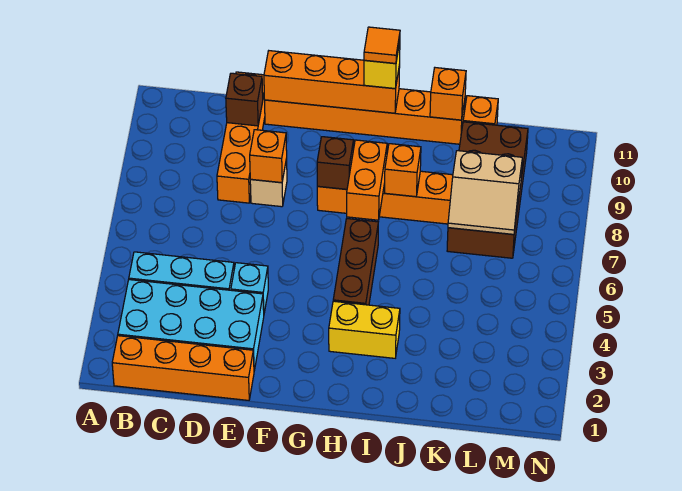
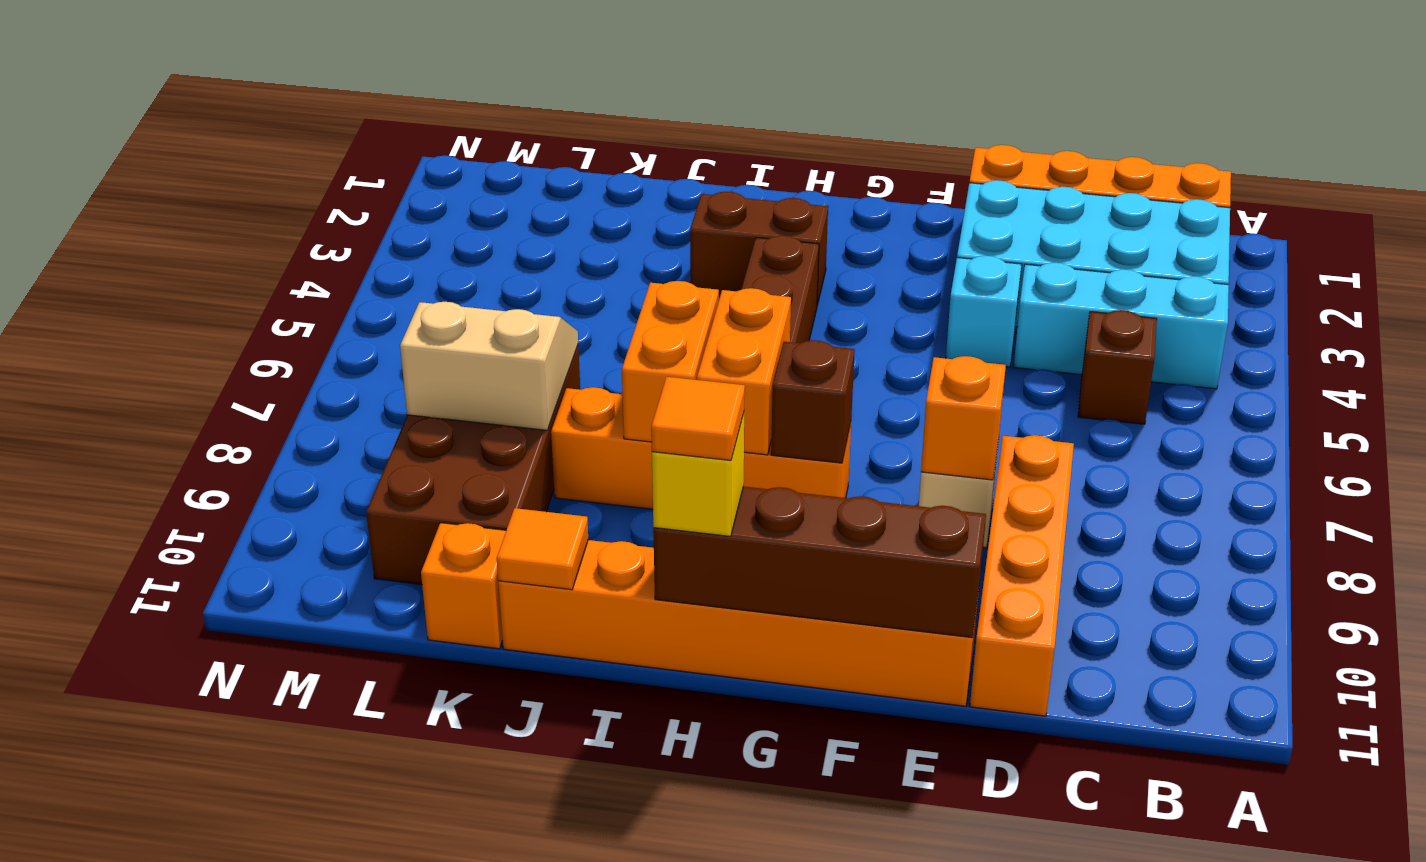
brown 1x1 brick [226,73,263,126] -> brown 1x1 brick moved to [1078,310,1157,424]
orange 1x4 brick [264,51,400,113] -> brown 1x4 brick [653,486,986,638]
yellow 1x2 brick [329,301,400,358] -> brown 1x2 brick [690,192,828,305]
orange 1x1 brick [385,144,421,197] -> orange 1x2 brick [622,281,719,442]
orange 1x1 brick [430,68,466,120] -> orange 1x1 tile [497,508,588,590]

